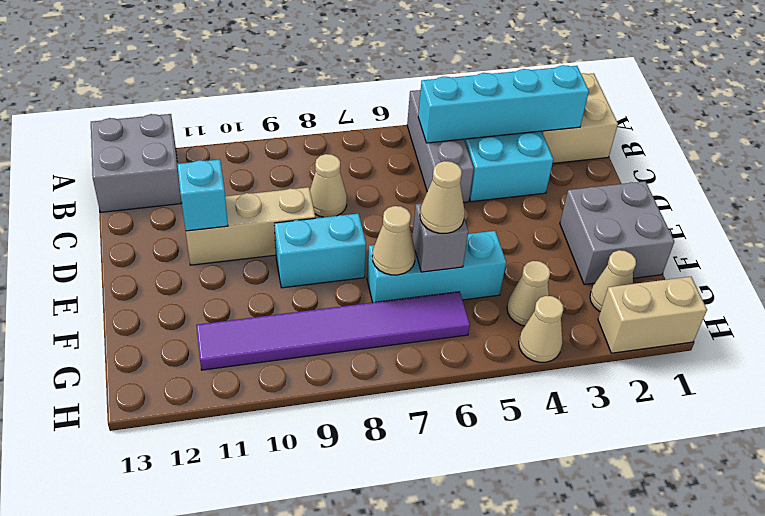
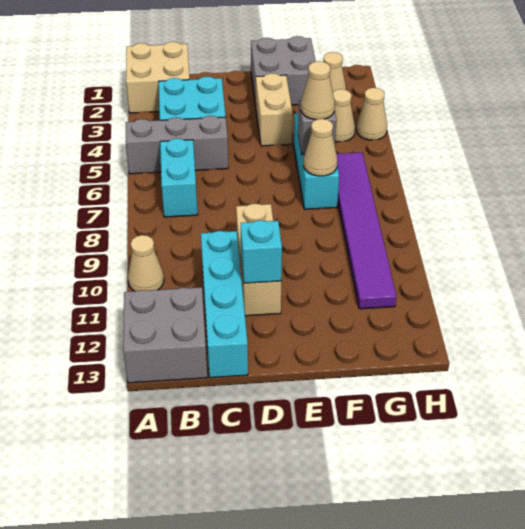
cyan 1x4 brick [418,65,589,143] -> cyan 1x4 brick moved to [201,231,248,378]
tan 1x1 cone [310,154,347,217] -> tan 1x1 cone moved to [128,235,164,291]
cyan 1x2 brick [274,214,366,288] -> cyan 1x2 brick moved to [160,138,198,217]
tan 1x2 brick [598,277,707,353] -> tan 1x2 brick moved to [256,73,293,146]

